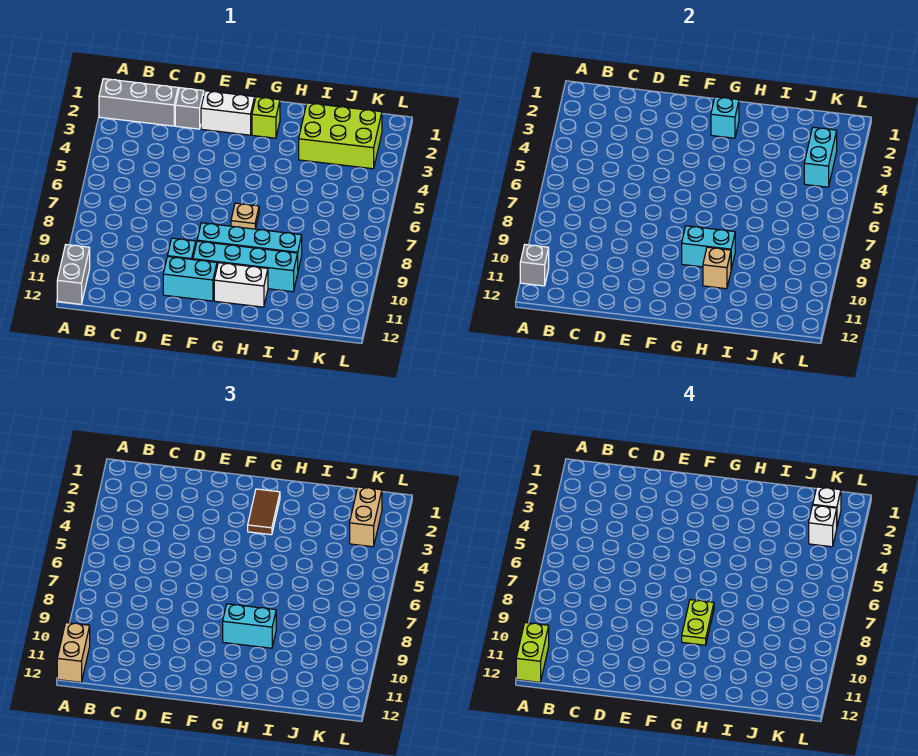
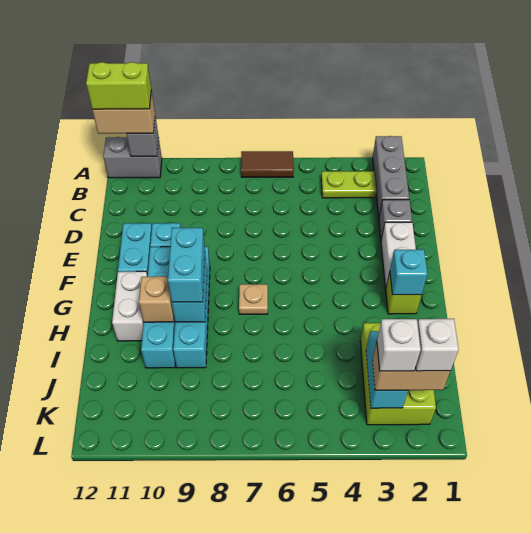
brown 1x2 tile [248,489,280,535] -> brown 1x2 tile moved to [241,151,294,177]
lime 1x2 plate [682,600,714,645] -> lime 1x2 plate moved to [321,171,376,198]
cyan 1x2 brick [804,127,837,187] -> cyan 1x2 brick turned to [366,331,408,408]

